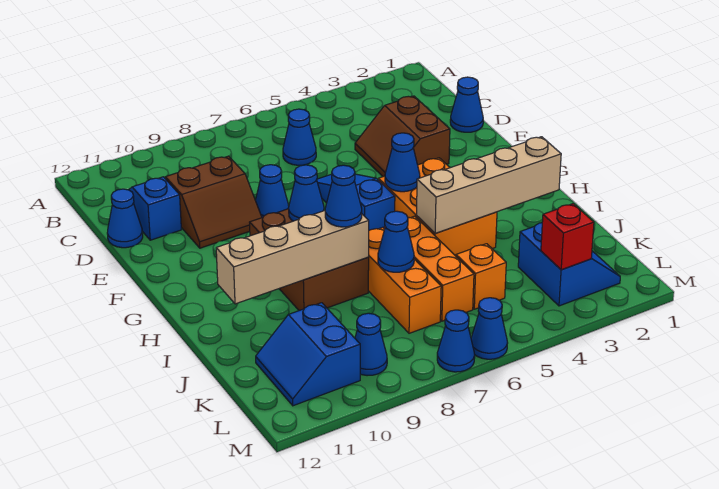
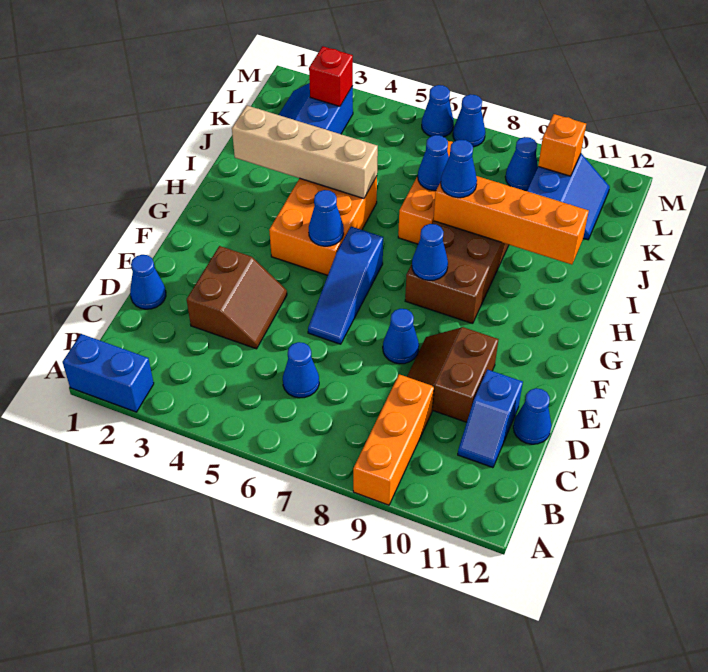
none -> blue 1x2 brick [63,334,154,412]
brown 2x2 slope [165,156,262,248] -> brown 2x2 slope turned to [407,327,498,422]
orange 1x3 brick [384,216,474,321] -> orange 1x3 brick moved to [353,374,434,505]
tan 1x4 brick [216,211,369,304] -> orange 1x4 brick [433,176,589,265]
orange 1x1 brick [456,244,506,309] -> orange 1x1 brick moved to [538,114,586,176]

